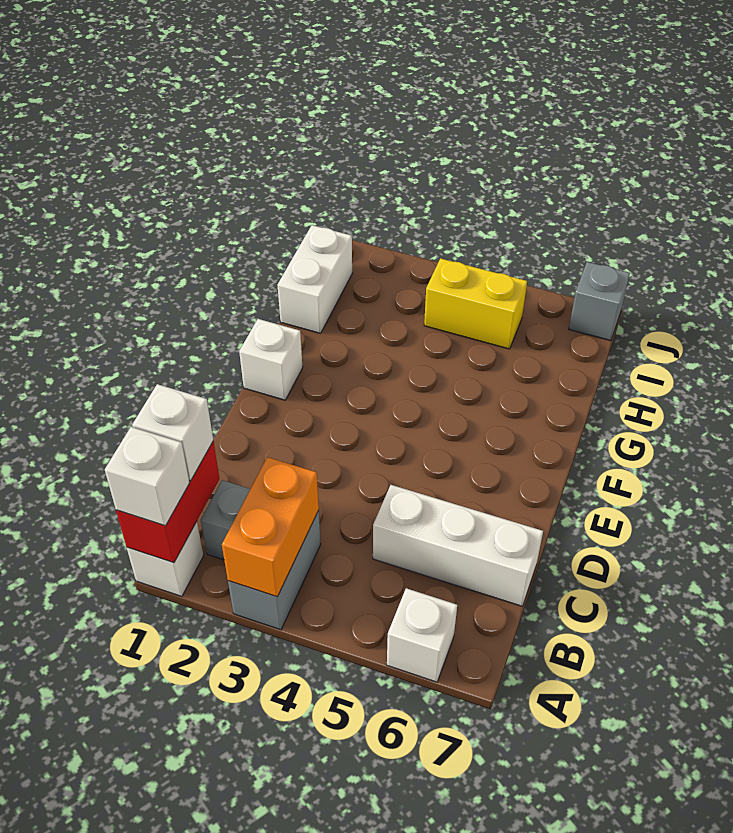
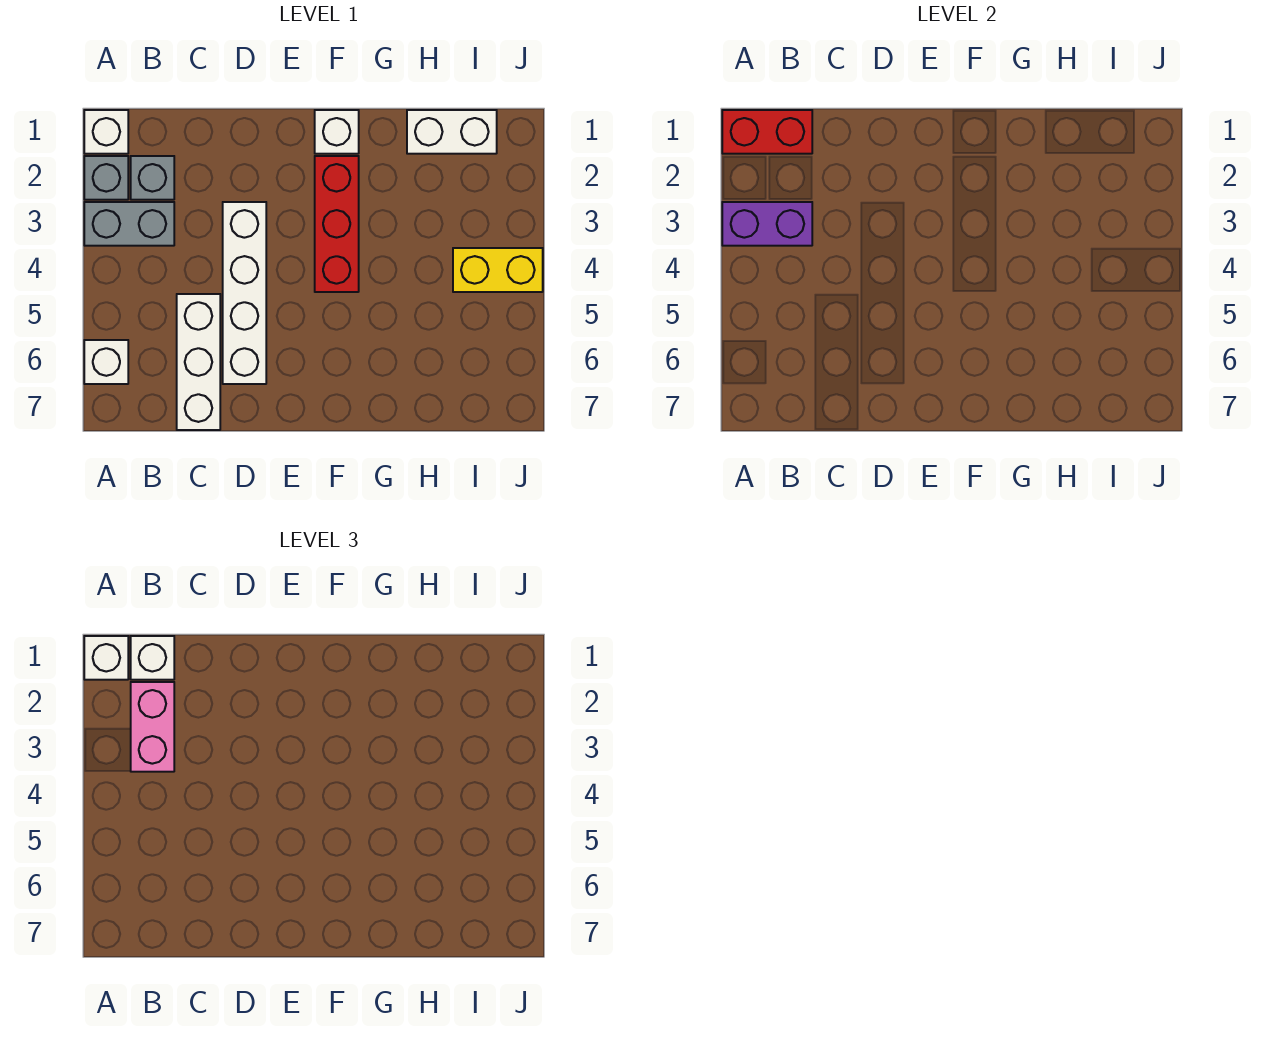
orange 1x2 brick [222,457,319,597] -> purple 1x2 brick [722,202,812,246]
none -> pink 1x2 brick [131,682,174,772]
none -> white 1x4 brick [223,202,266,384]
none -> red 1x3 brick [315,156,359,292]
yellow 1x2 brick [424,258,527,349] -> yellow 1x2 brick turned to [453,248,543,292]
grey 1x1 brick [569,262,630,341] -> grey 1x1 brick moved to [84,156,128,200]

